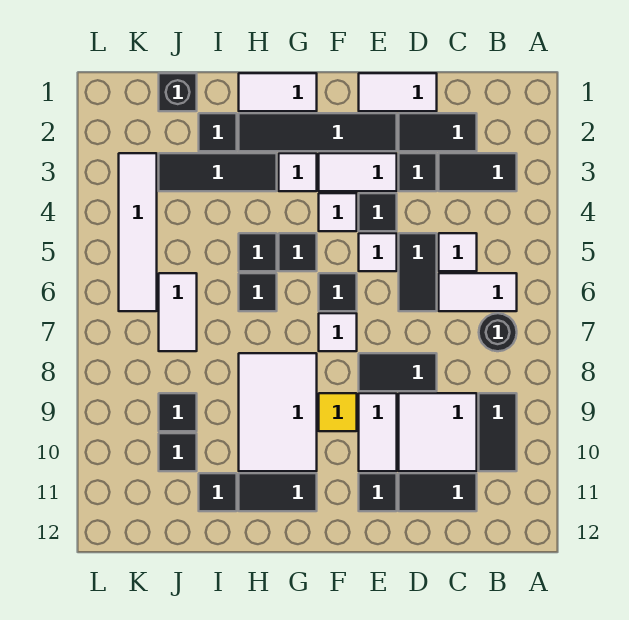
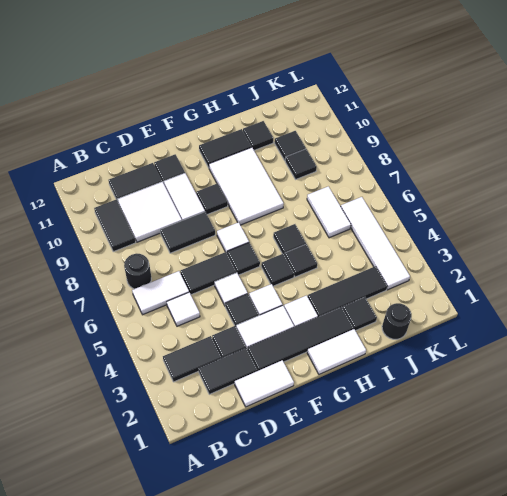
black 1x2 tile [399,233,437,311] -> black 1x2 tile turned to [180,252,237,295]
yellow 1x1 tile [319,393,357,431] -> black 1x1 tile [196,183,228,215]
black 1x1 brick [159,73,197,111] -> black 1x1 round brick [382,303,412,339]

